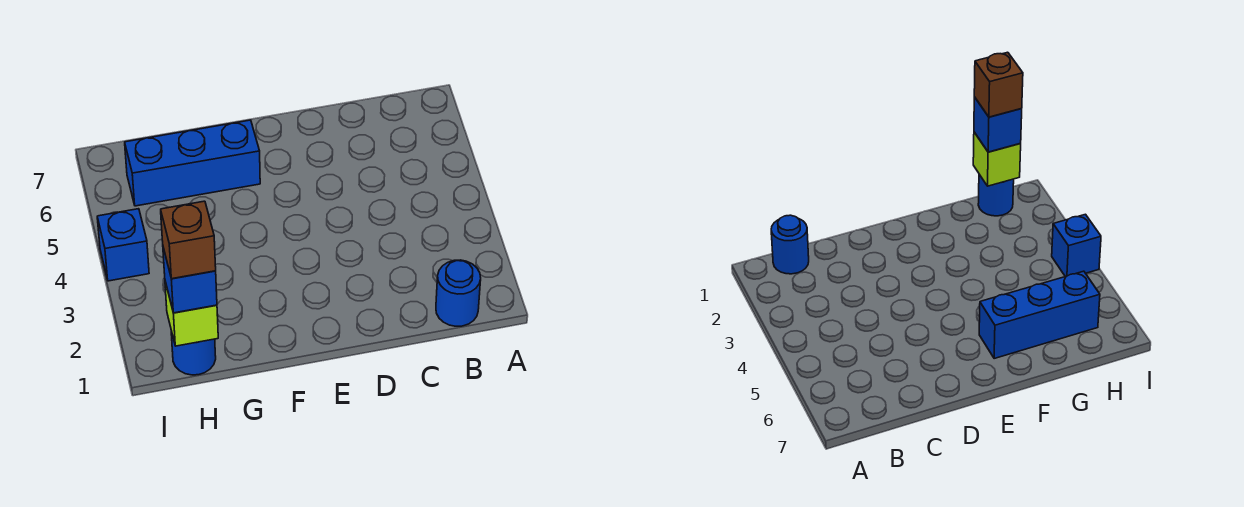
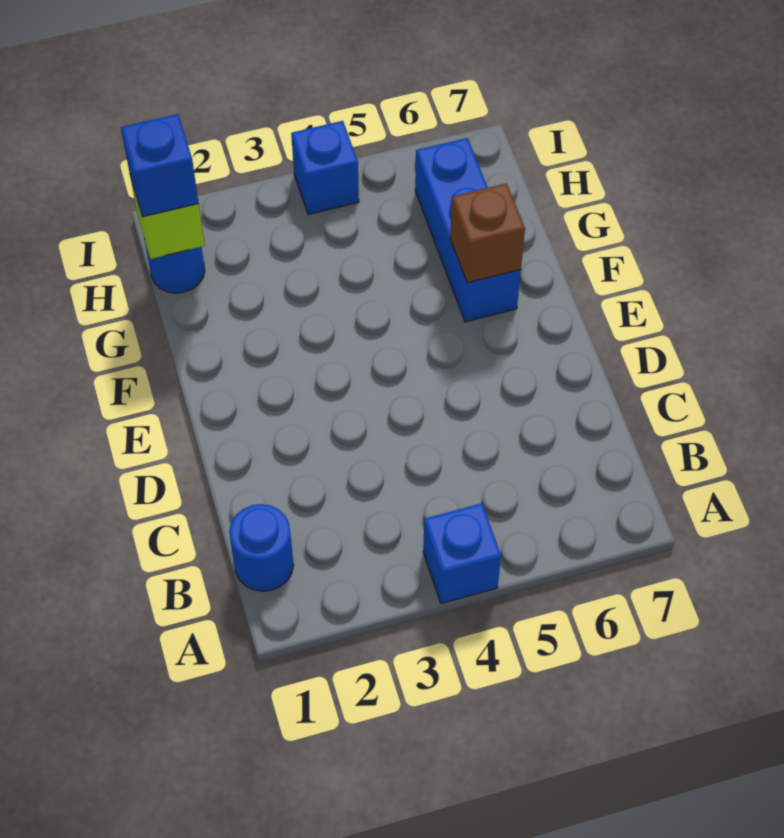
none -> blue 1x1 brick [423,503,501,604]
brown 1x1 brick [161,201,216,279] -> brown 1x1 brick moved to [450,183,525,283]

